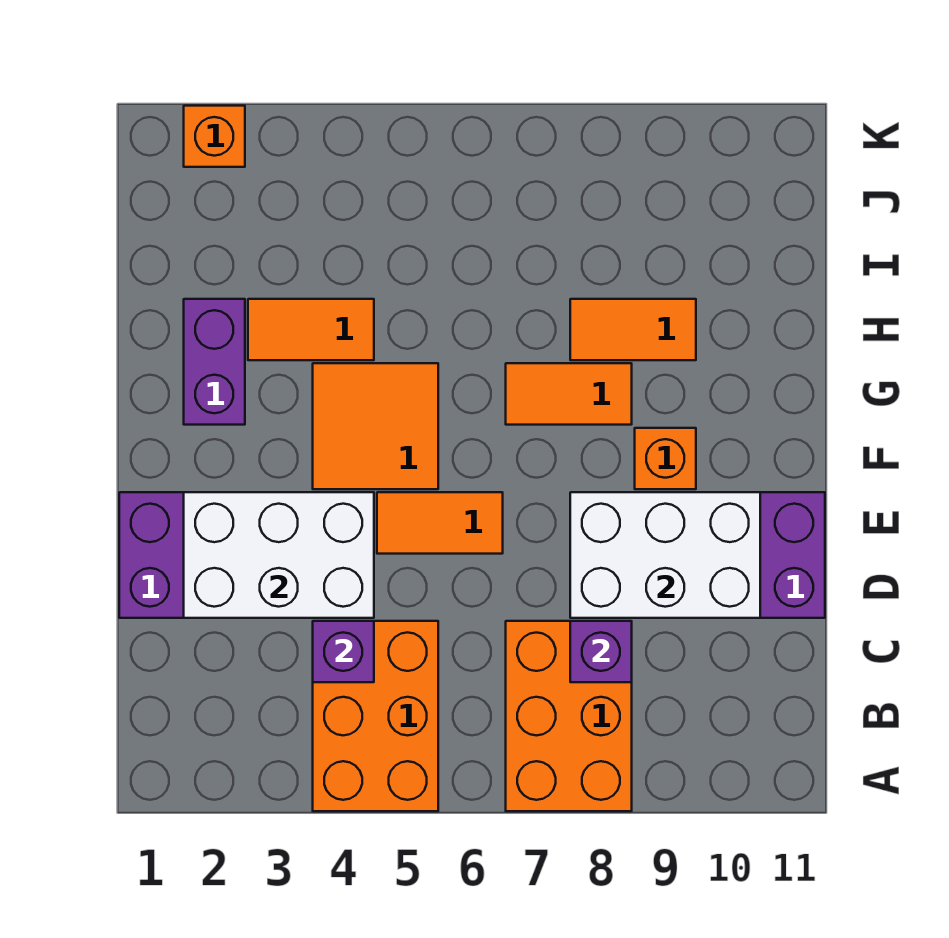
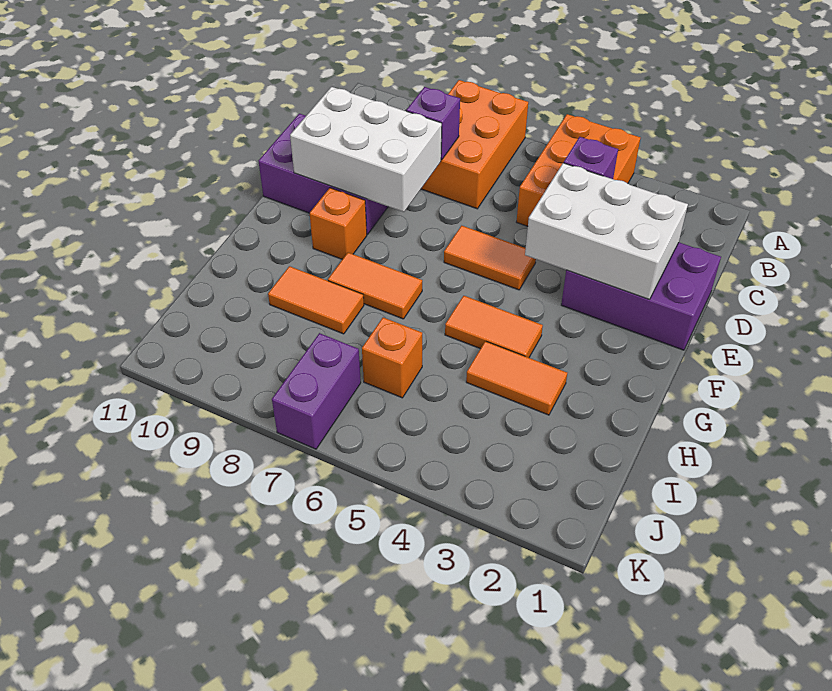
orange 2x2 tile [313,363,438,489] -> orange 1x2 tile [445,296,543,358]
purple 1x2 brick [184,299,245,425] -> purple 1x2 brick moved to [272,333,361,449]
orange 1x1 brick [184,106,245,167] -> orange 1x1 brick moved to [362,317,422,398]

